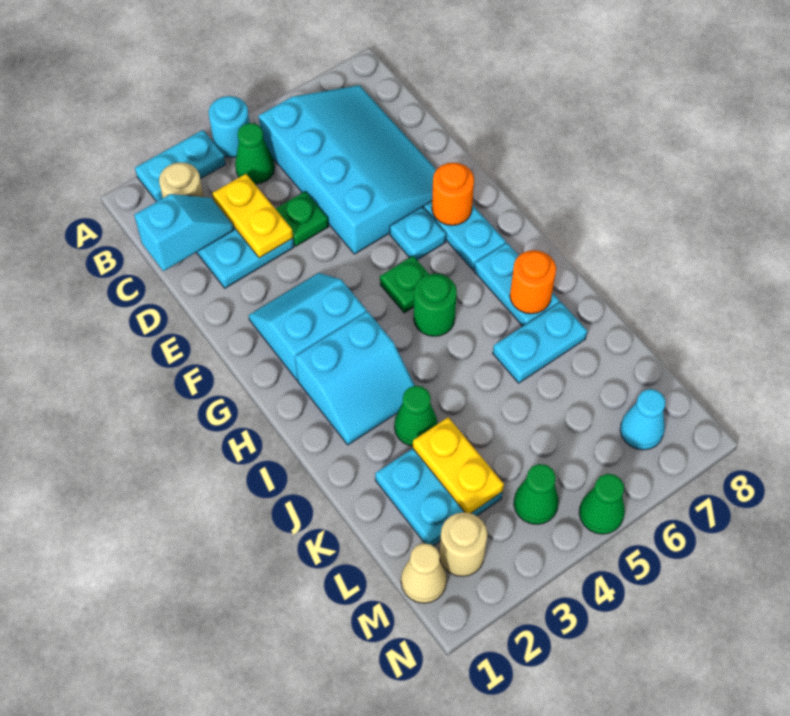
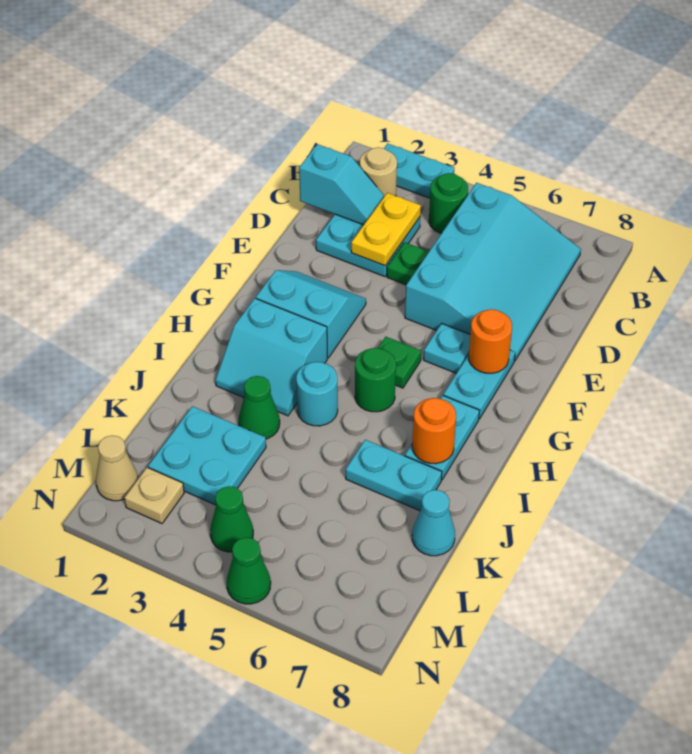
cyan 1x1 round brick [209,96,250,157] -> cyan 1x1 round brick moved to [296,362,338,426]
green 1x1 cone [235,123,275,184] -> green 1x1 round brick [429,173,468,233]
yellow 1x2 plate [413,417,504,513] -> none
tan 1x1 round brick [439,512,487,577] -> tan 1x1 plate [125,467,184,523]
cyan 1x1 cone [620,389,665,450] -> cyan 1x1 cone moved to [412,490,455,556]

